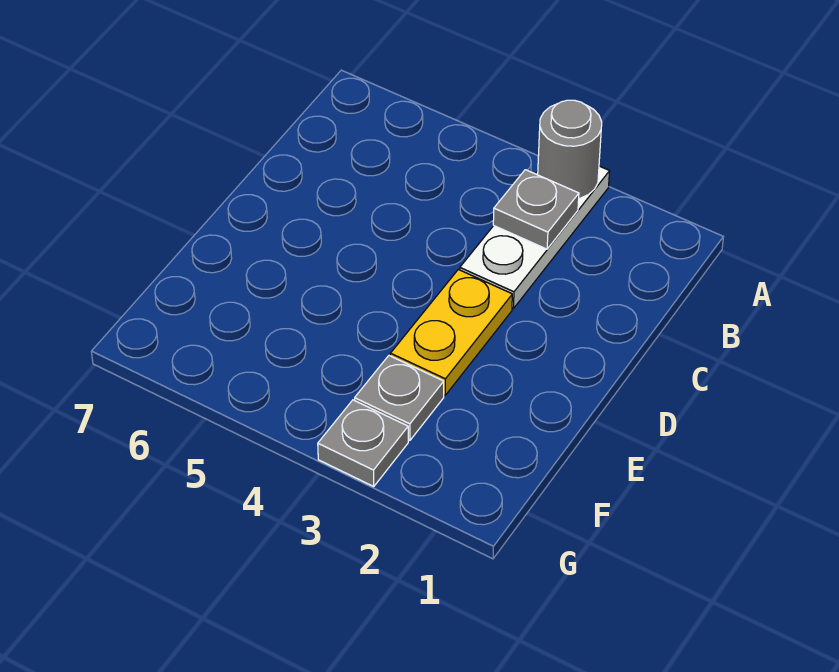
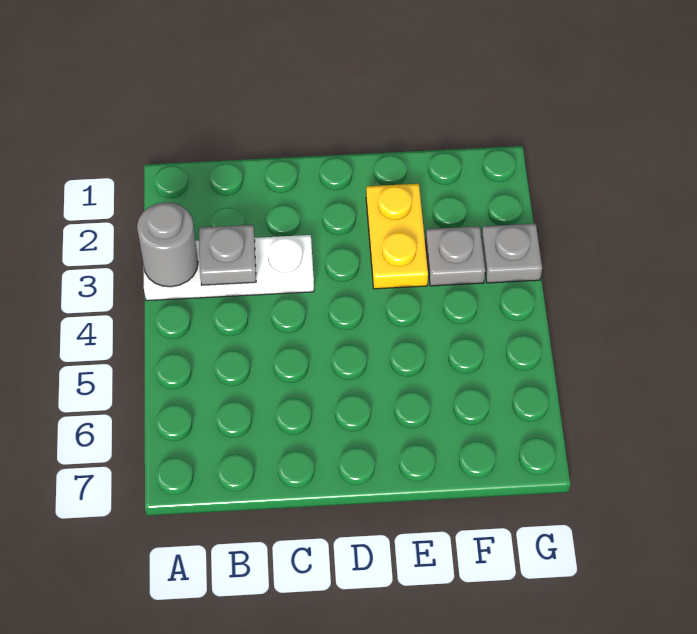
yellow 1x2 plate [390,269,512,395] -> yellow 1x2 plate turned to [366,184,428,289]

